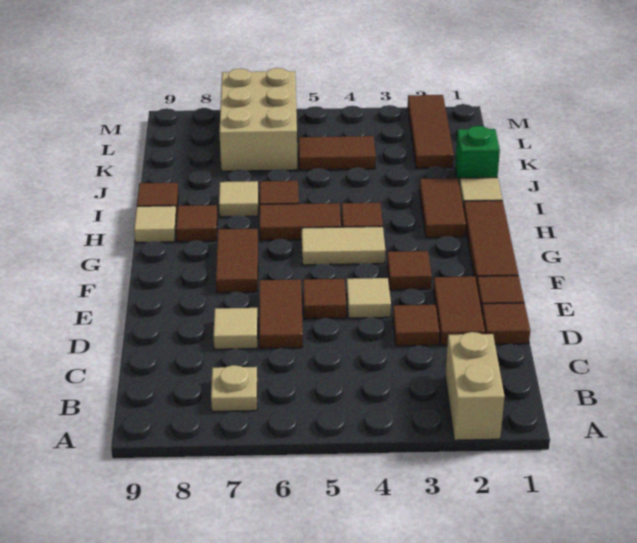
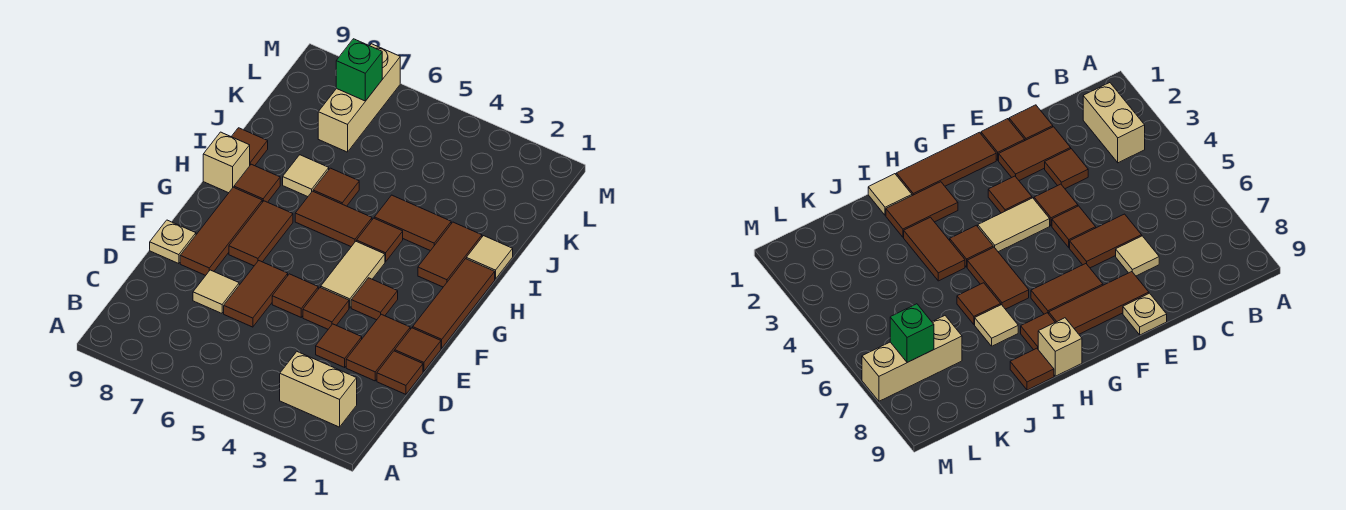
tan 1x2 brick [445,332,505,440] -> tan 1x2 brick turned to [280,352,357,427]
tan 1x1 plate [211,365,257,412] -> tan 1x1 plate moved to [150,220,196,264]
tan 1x1 tile [347,278,391,318] -> brown 1x1 tile [303,287,349,329]
tan 1x2 tile [301,227,385,265] -> tan 1x2 tile turned to [321,241,385,308]
tan 1x1 tile [134,206,177,242] -> tan 1x1 brick [203,132,250,193]
green 1x1 brick [455,126,500,183] -> green 1x1 brick moved to [336,39,382,101]
brown 1x3 tile [408,95,454,168] -> brown 1x3 tile moved to [180,187,262,275]
brown 1x2 tile [299,136,376,170] -> brown 1x2 tile moved to [374,195,451,251]
tan 2x3 brick [219,68,297,171] -> tan 1x3 brick [318,44,400,152]

